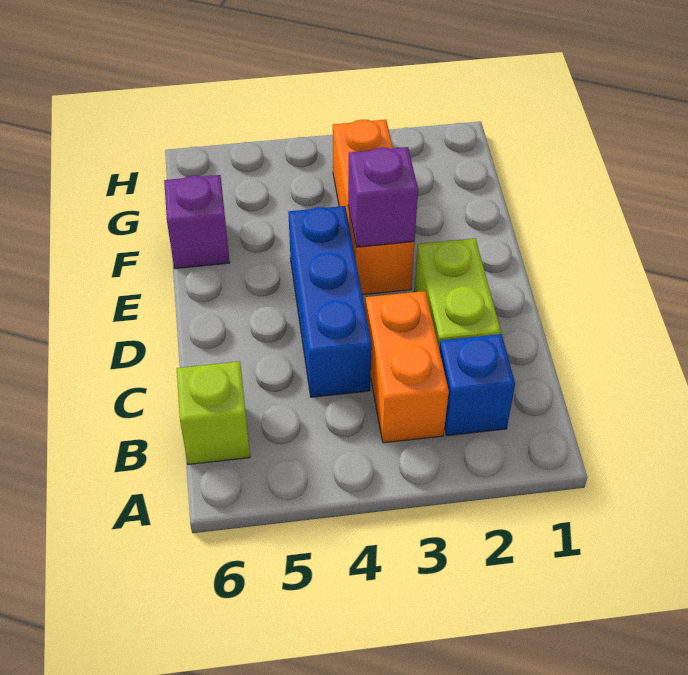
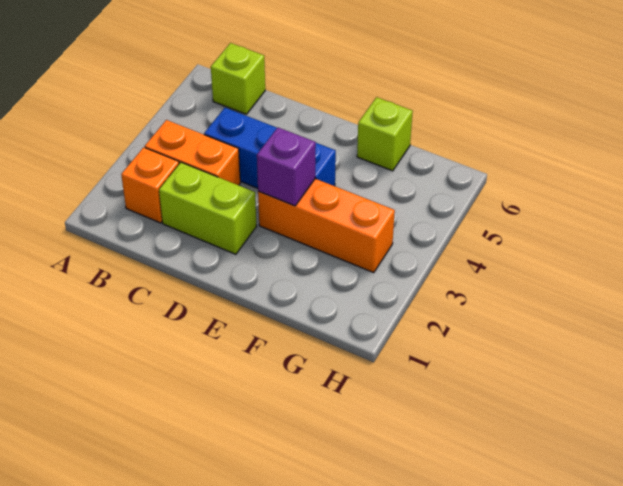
blue 1x1 brick [439,334,515,436] -> orange 1x1 brick [121,147,179,223]
purple 1x1 brick [164,175,230,269] -> lime 1x1 brick [357,97,413,171]

